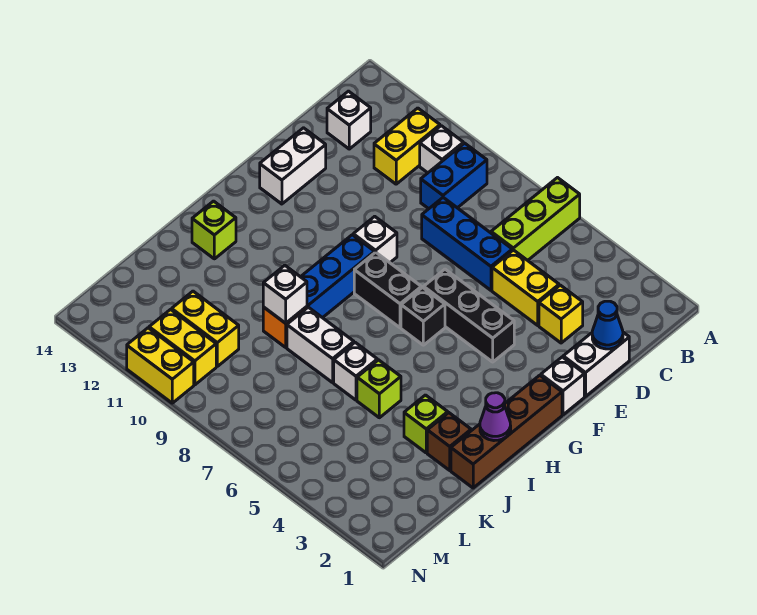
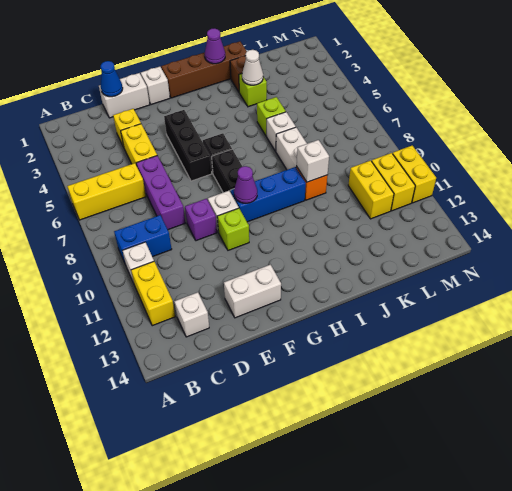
lime 1x3 brick [491,178,580,260] -> yellow 1x3 brick [67,163,146,220]
yellow 1x2 brick [374,108,440,184] -> yellow 1x2 brick turned to [131,262,175,326]
blue 1x3 brick [422,198,512,290] -> purple 1x3 brick [136,156,185,230]
none -> purple 1x1 brick [185,199,217,241]
none -> purple 1x1 cone [234,166,257,203]
lime 1x1 brick [192,201,236,259] -> lime 1x1 brick moved to [217,208,249,250]
none -> white 1x1 cone [242,50,263,85]

